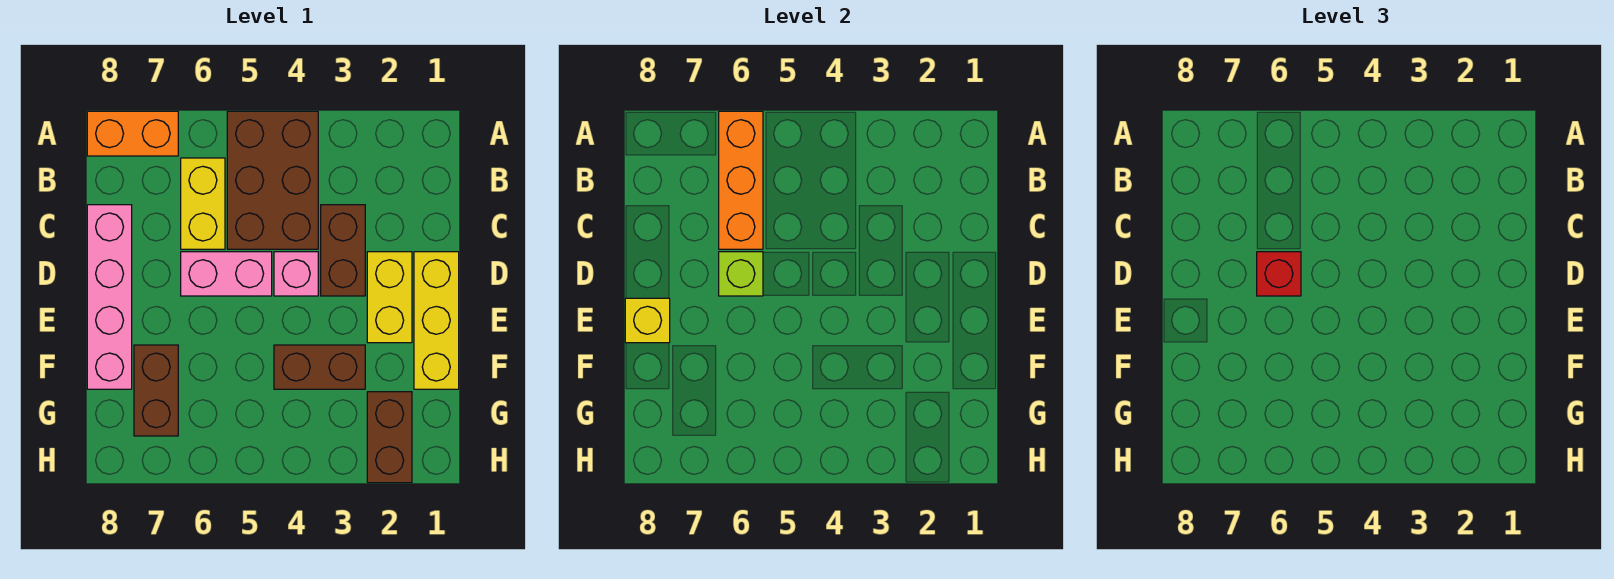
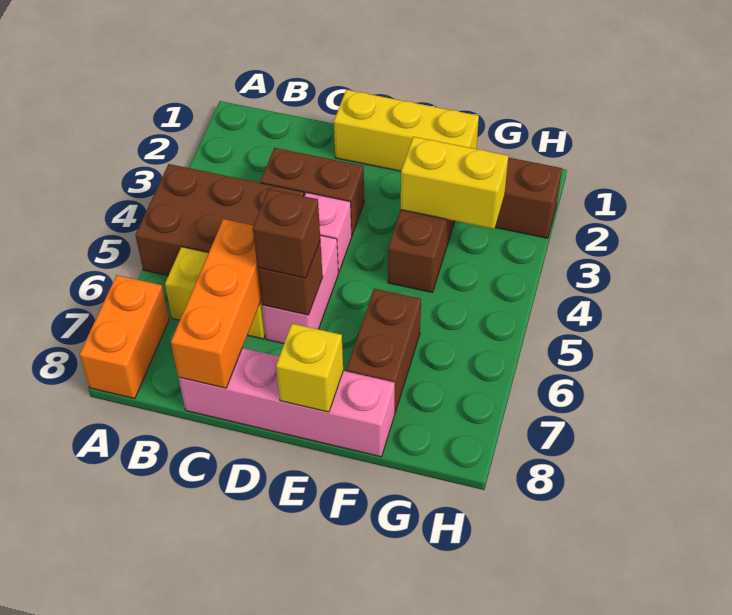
orange 1x3 brick [719,111,763,249] -> orange 1x3 brick turned to [171,219,261,388]
yellow 1x2 brick [367,252,412,343] -> yellow 1x2 brick moved to [401,137,508,229]
lime 1x1 brick [719,252,763,296] -> brown 1x1 brick [257,241,323,315]
red 1x1 brick [1257,252,1301,296] -> brown 1x1 brick [253,189,320,278]
brown 1x2 brick [134,345,178,436] -> brown 1x2 brick turned to [347,289,421,412]

